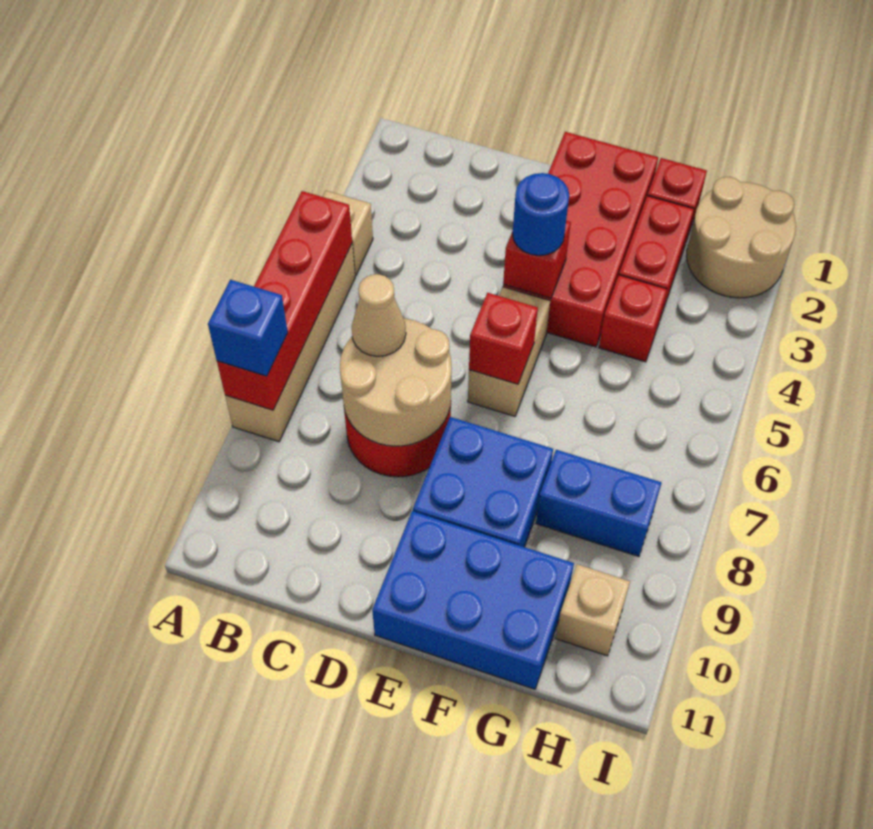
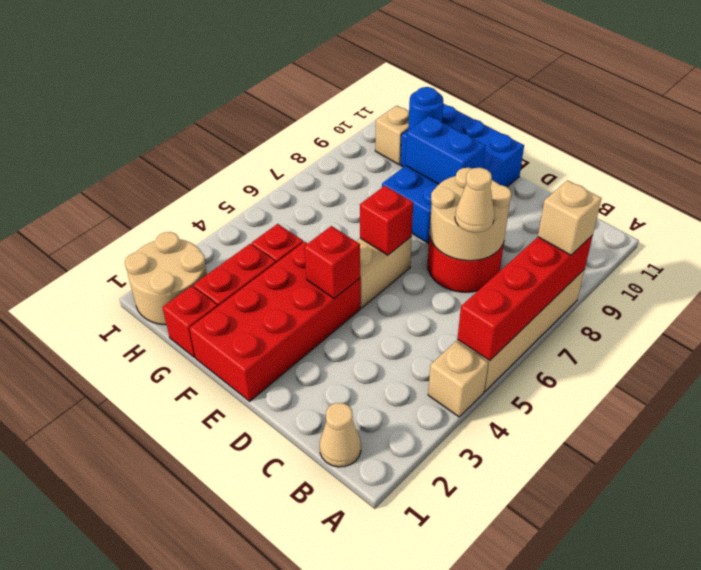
blue 1x1 brick [208,280,288,376] -> tan 1x1 brick [538,180,602,255]
none -> tan 1x1 cone [320,403,361,467]
blue 1x1 round brick [513,173,569,256] -> blue 1x1 round brick moved to [408,87,443,130]
blue 1x2 brick [536,450,662,556] -> blue 1x2 brick moved to [406,116,486,184]

